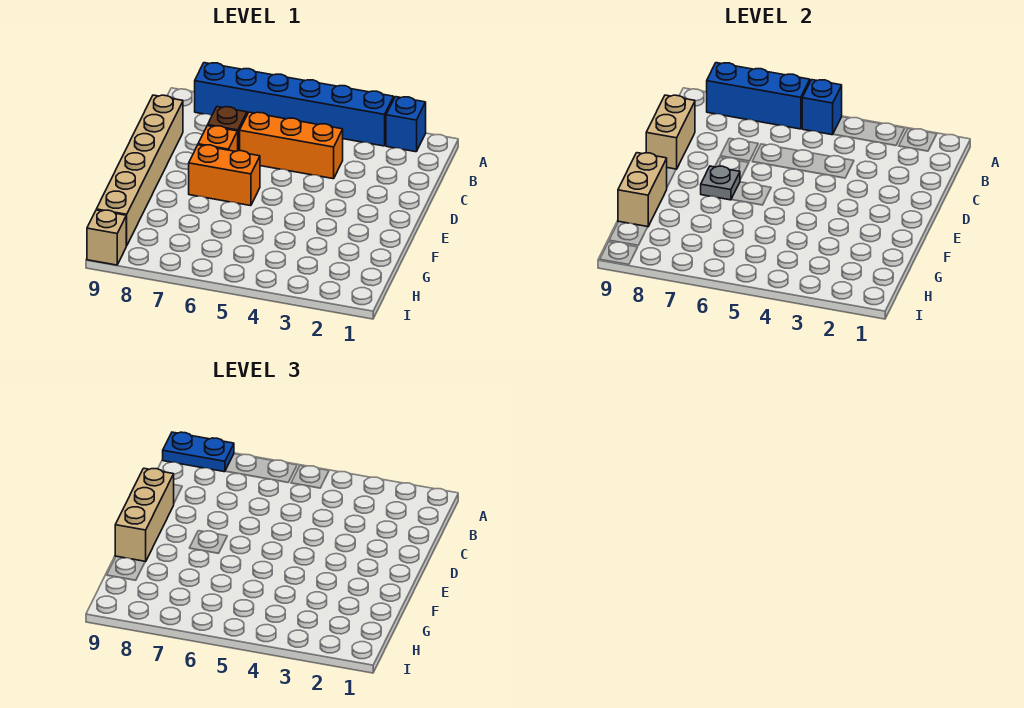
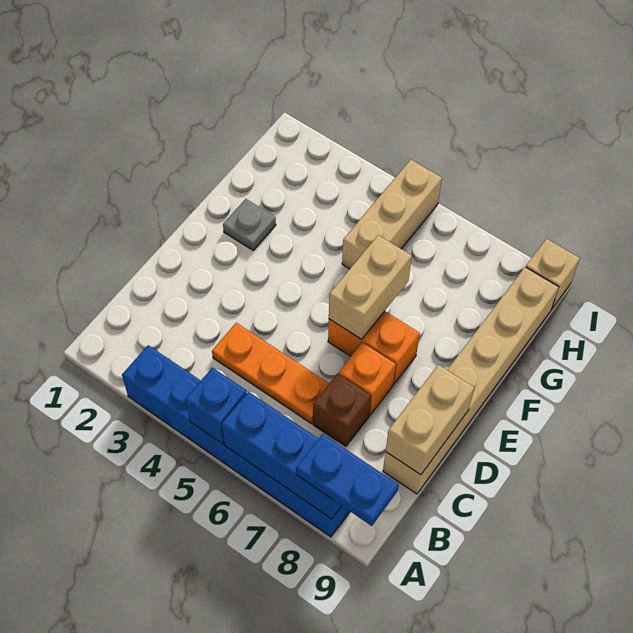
blue 1x1 brick [386,97,426,152] -> none
orange 1x3 brick [240,112,343,179] -> orange 1x3 plate [212,323,329,423]
tan 1x3 brick [115,468,174,562] -> tan 1x3 brick moved to [342,160,442,269]
grey 1x1 plate [701,166,740,200] -> grey 1x1 plate moved to [223,199,276,250]
tan 1x2 brick [618,153,667,227] -> tan 1x2 brick moved to [329,235,412,339]

